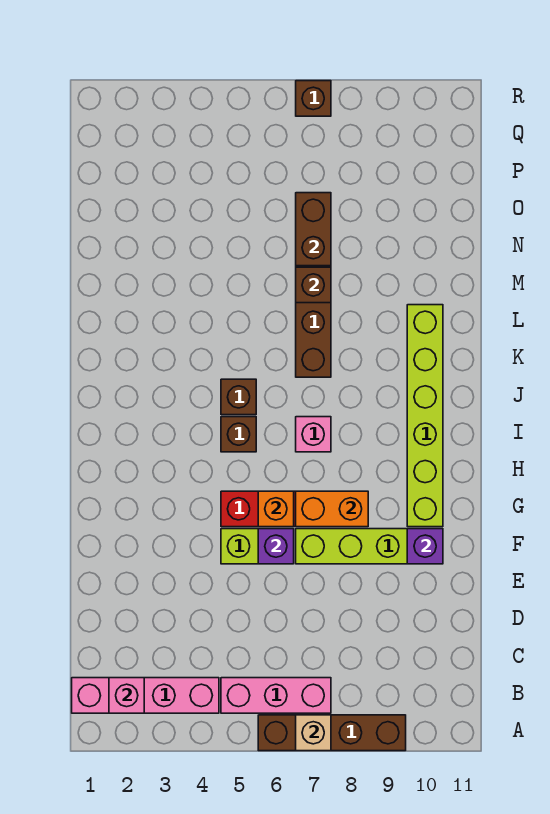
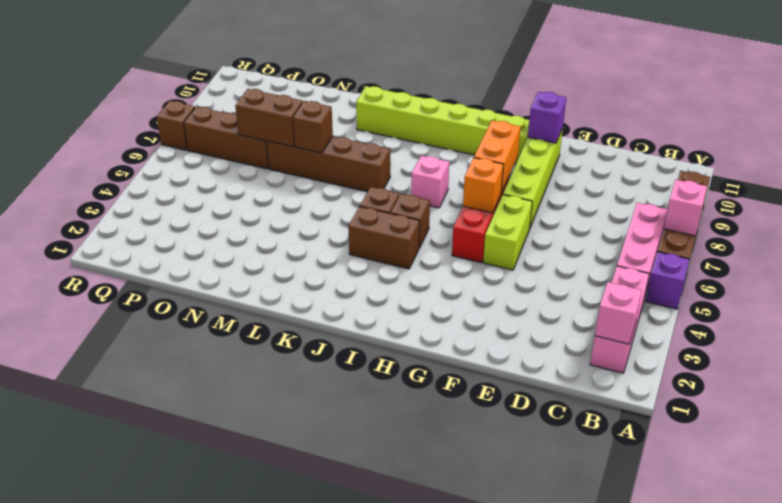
tan 1x1 brick [296,715,331,751] -> pink 1x1 brick [664,180,707,236]
pink 1x4 brick [72,678,219,713] -> pink 1x3 brick [590,266,649,373]
purple 1x1 brick [258,529,294,564] -> purple 1x1 brick moved to [646,252,690,309]
none -> brown 1x2 brick [348,206,420,269]
none -> brown 1x3 brick [184,106,269,169]

